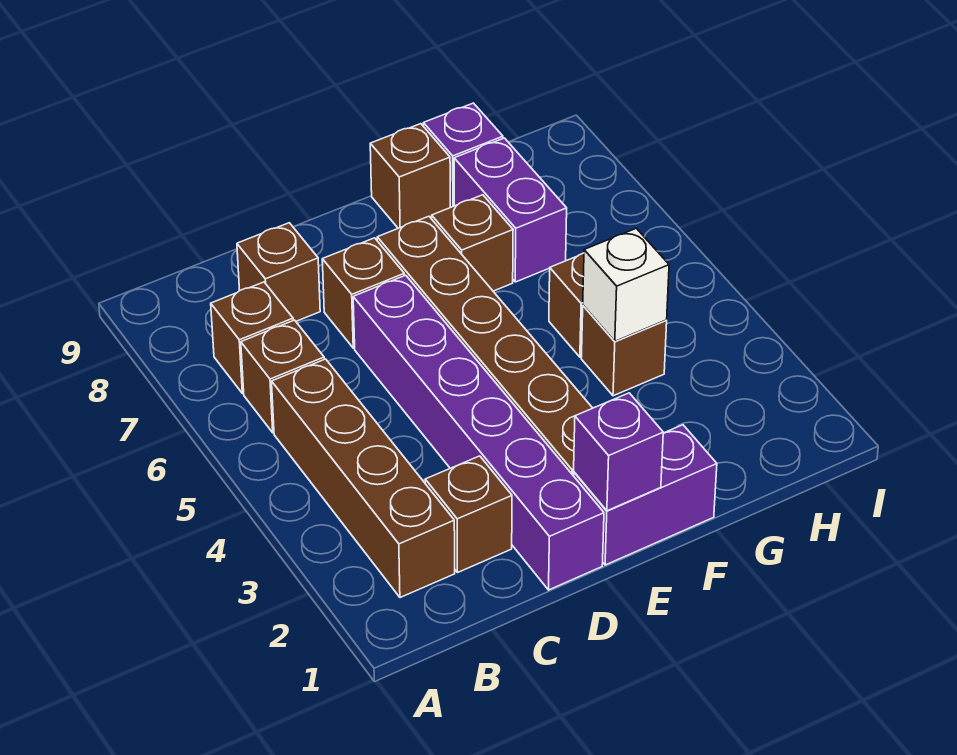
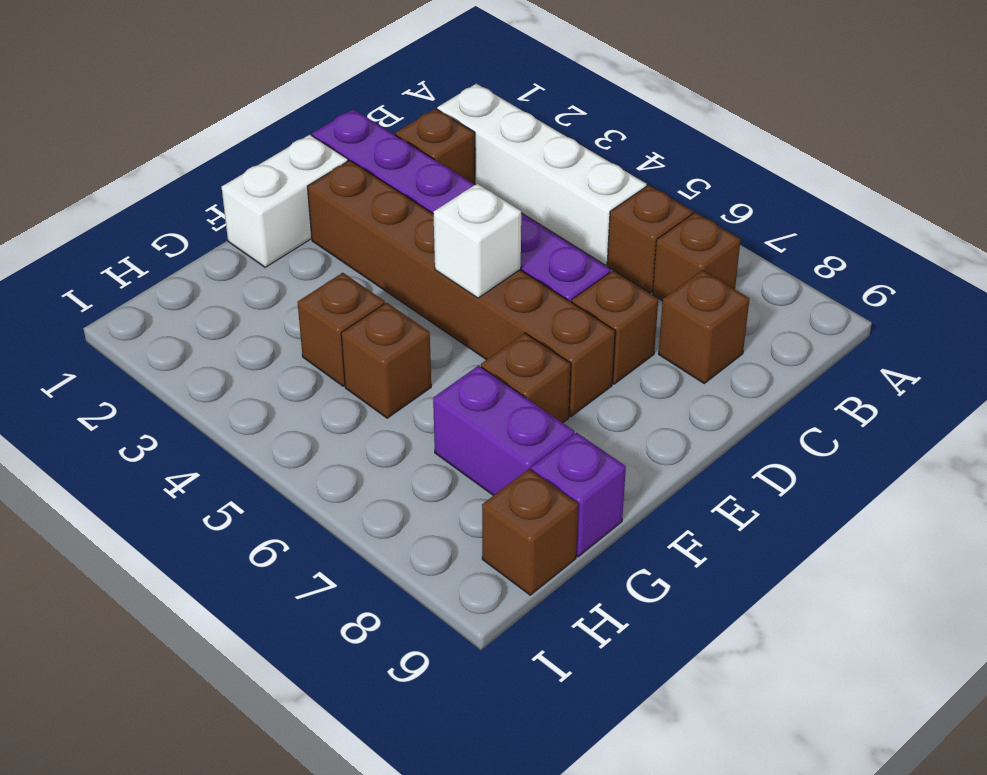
brown 1x4 brick [272,359,455,598] -> white 1x4 brick [437,84,647,265]
purple 1x2 brick [573,425,717,565] -> white 1x2 brick [222,135,348,267]
purple 1x1 brick [574,393,663,511] -> none
brown 1x1 brick [370,124,450,228] -> brown 1x1 brick moved to [482,469,578,595]
white 1x1 brick [583,228,669,341] -> white 1x1 brick moved to [433,184,521,298]

